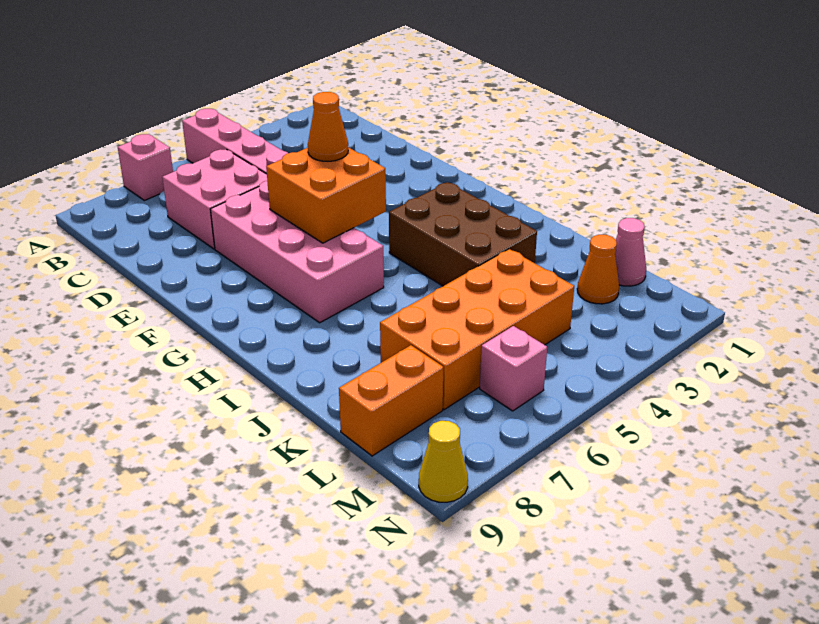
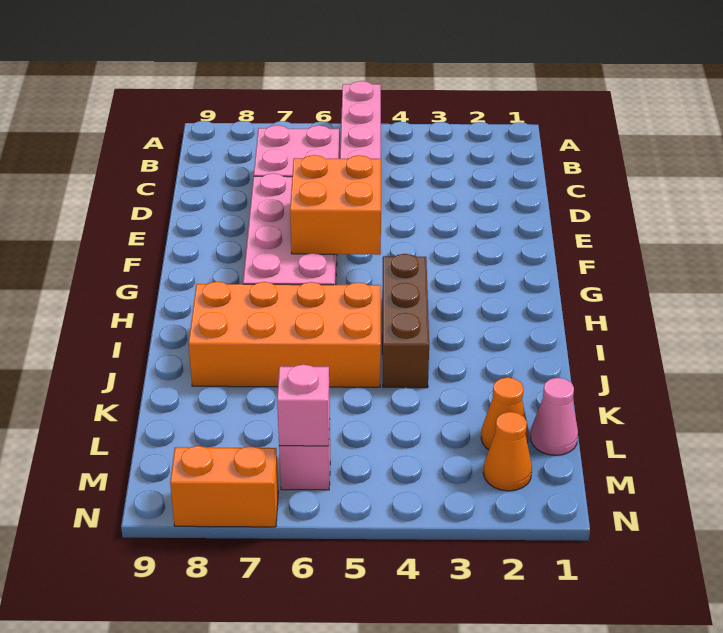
pink 1x1 brick [118,134,173,201] -> pink 1x1 brick moved to [277,364,330,446]
orange 1x1 cone [308,92,348,161] -> orange 1x1 cone moved to [483,412,532,491]
brown 2x3 brick [389,182,537,286] -> brown 1x3 brick [382,254,429,388]
orange 2x4 brick [380,249,574,409] -> orange 2x4 brick moved to [189,282,381,387]
orange 1x2 brick [339,345,443,456] -> orange 1x2 brick moved to [170,446,278,527]
yellow 1x1 cone [419,421,468,502] -> none

